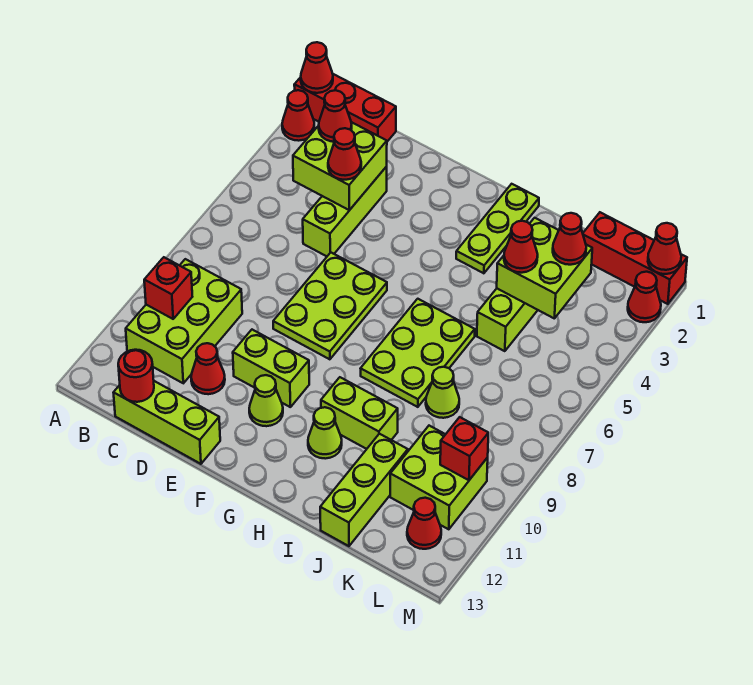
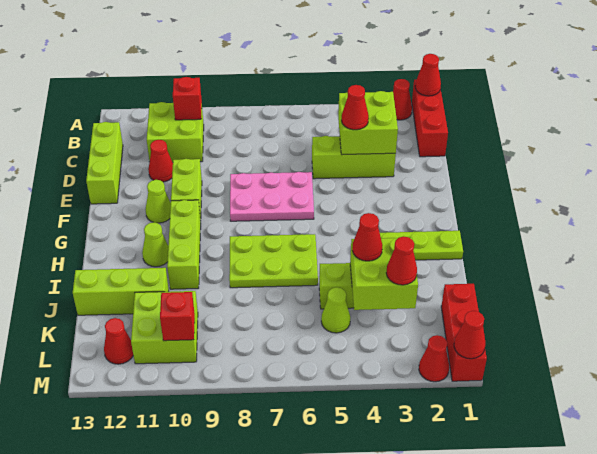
lime 2x3 brick [126,259,242,383] -> lime 2x2 brick [147,102,204,162]
red 1x1 cone [319,90,352,142] -> none
red 1x1 round brick [118,350,154,402] -> none
lime 2x3 plate [273,253,387,359] -> pink 2x3 plate [230,172,314,221]
lime 1x2 brick [321,377,398,449] -> lime 1x3 brick [167,200,201,289]
lime 1x1 cone [426,367,459,418] -> lime 1x1 cone moved to [321,287,350,333]

